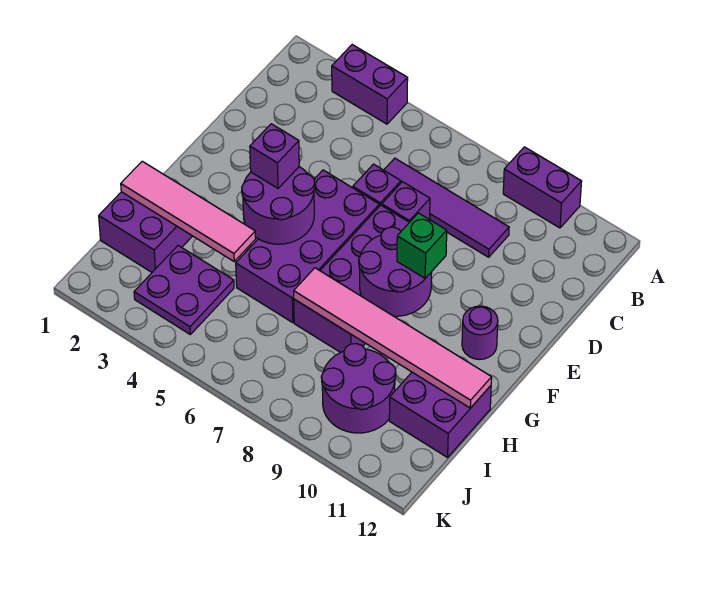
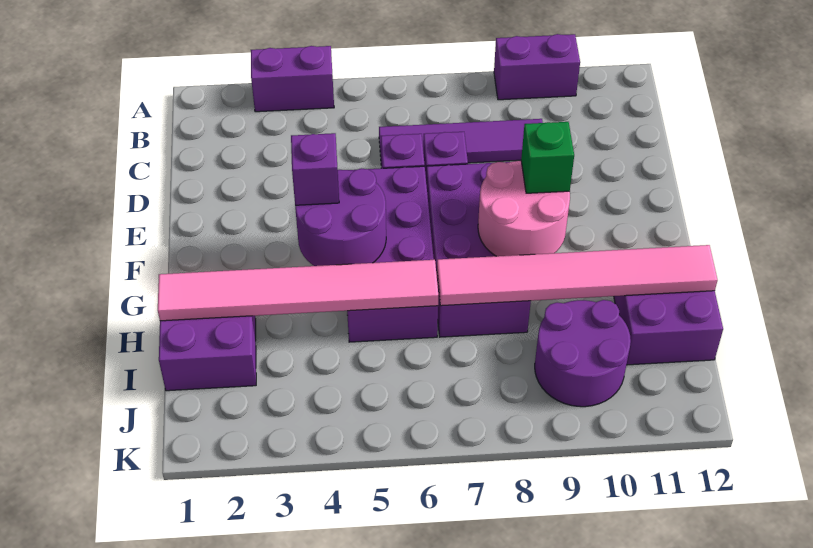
purple 2x2 round brick [359,227,432,316] -> pink 2x2 round brick [478,161,570,256]
purple 1x1 round brick [462,306,498,360] -> none
pink 1x4 tile [121,161,256,261] -> pink 1x6 tile [158,260,438,321]
purple 2x2 plate [134,246,234,334] -> none

